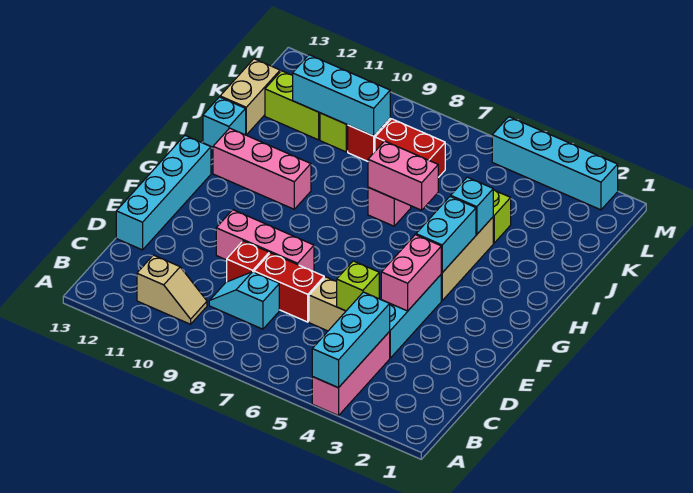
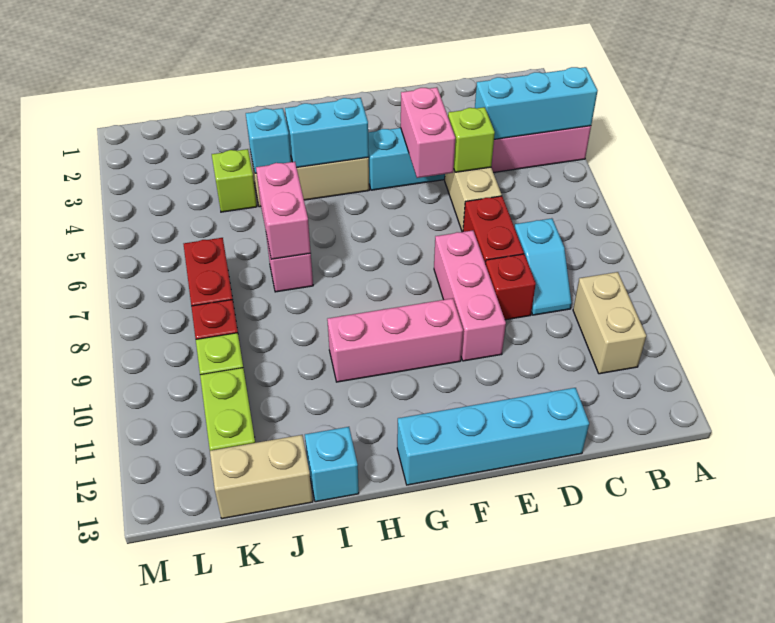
tan 1x2 slope [137,255,207,324] -> tan 1x2 brick [573,272,646,374]
pink 1x2 brick [381,235,441,311] -> pink 1x2 brick turned to [401,87,455,178]
pink 1x3 brick [213,128,311,209] -> pink 1x3 brick turned to [327,298,463,382]
cyan 1x3 brick [292,55,390,136] -> none
cyan 1x4 brick [492,117,618,210] -> none

